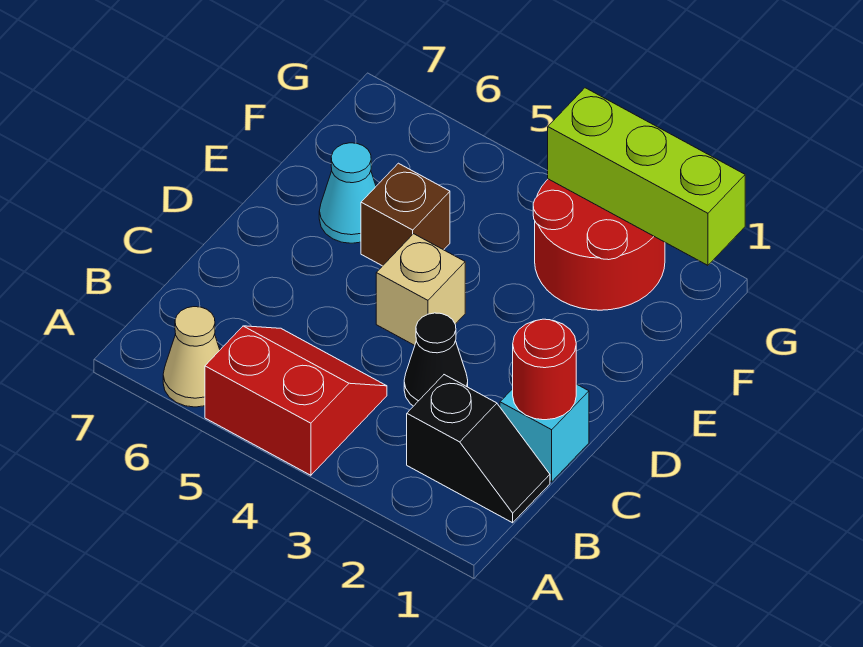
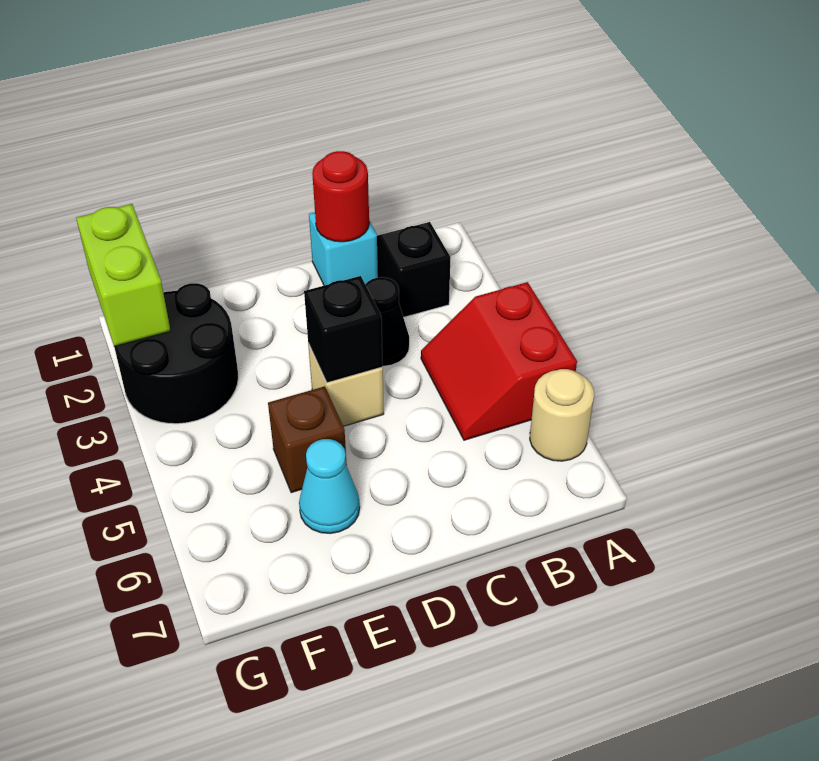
tan 1x1 cone [163,307,220,407] -> tan 1x1 round brick [530,369,594,461]
none -> black 1x1 brick [304,276,383,383]
red 2x2 round brick [533,179,665,310] -> black 2x2 round brick [114,283,238,424]
lime 1x3 brick [548,88,745,265] -> lime 1x2 brick [76,204,171,346]

